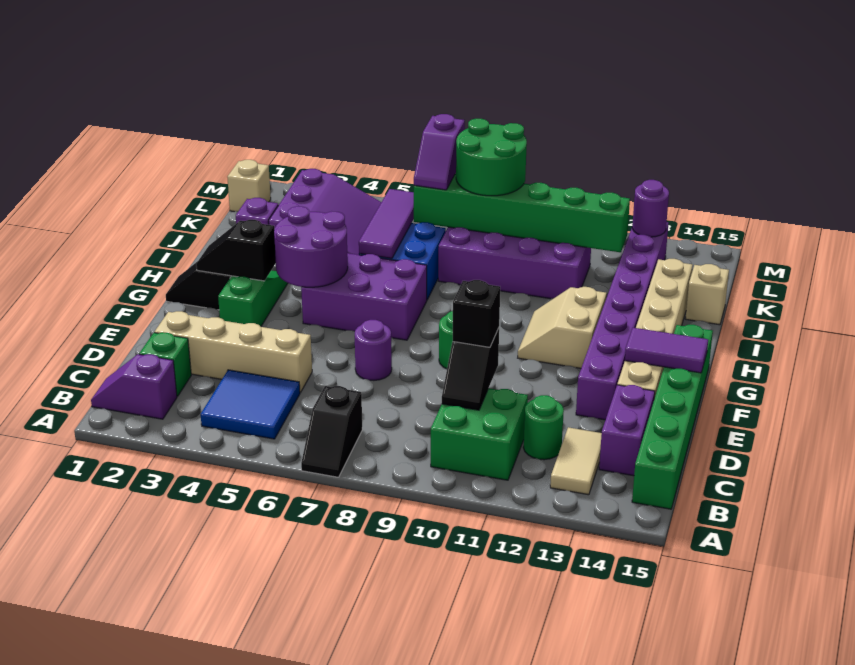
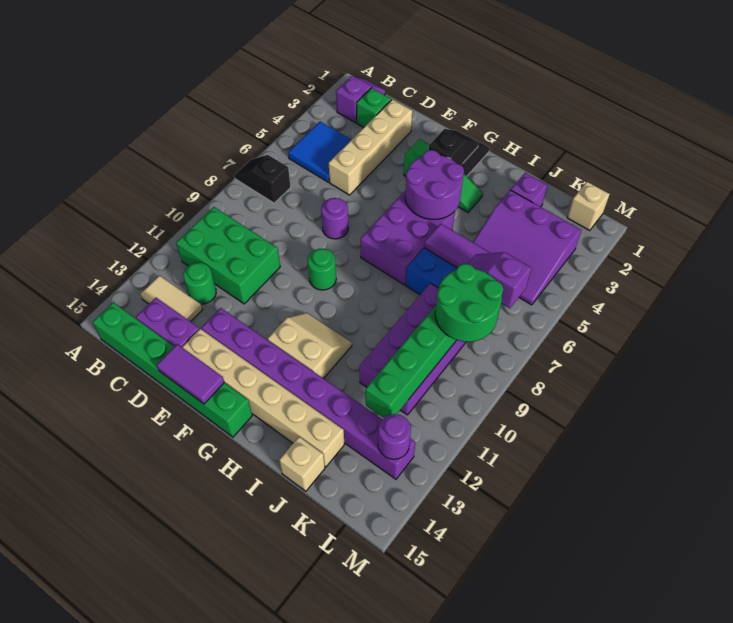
green 2x2 brick [431,388,528,480] -> green 2x3 brick [176,207,280,304]
black 1x2 slope [442,328,499,410] -> none
black 1x1 brick [453,280,500,347] -> none
purple 1x2 tile [625,328,708,373] -> purple 1x2 tile turned to [157,344,224,404]

